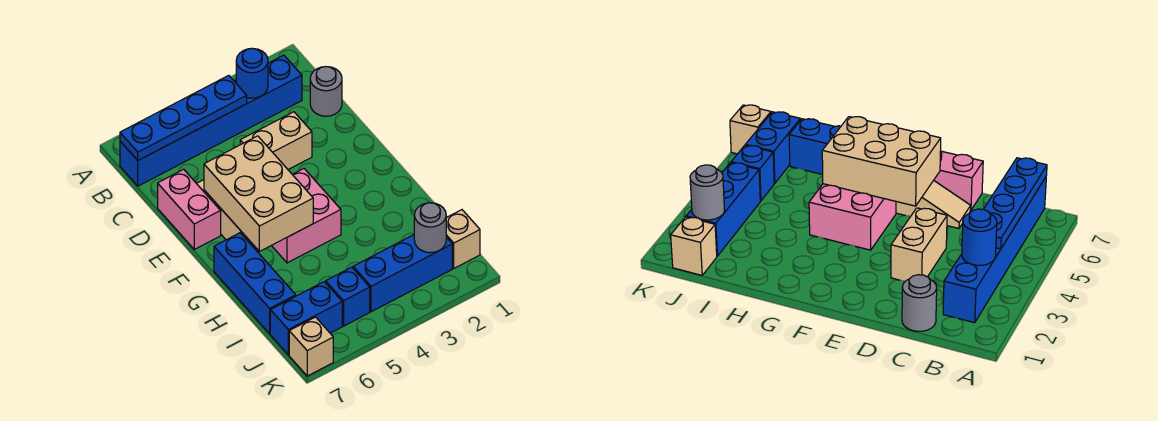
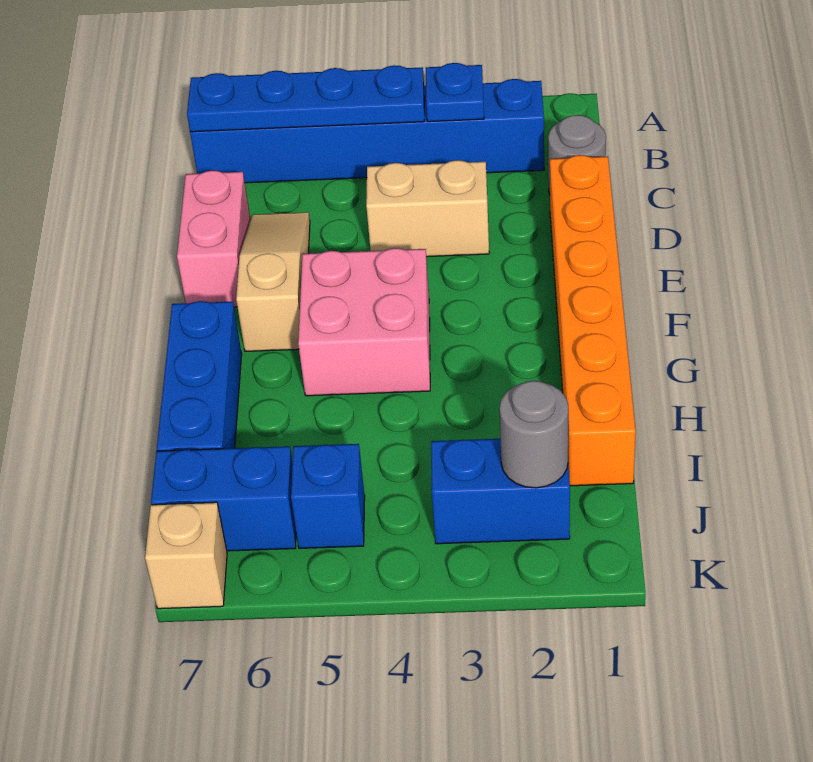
blue 1x1 round brick [236,48,268,98] -> blue 1x1 plate [426,63,484,122]
none -> orange 1x6 brick [550,155,636,486]
tan 2x3 brick [204,136,313,252] -> none
tan 1x1 brick [446,210,480,268] -> none
blue 1x3 brick [353,235,452,312] -> blue 1x2 brick [431,439,570,544]

